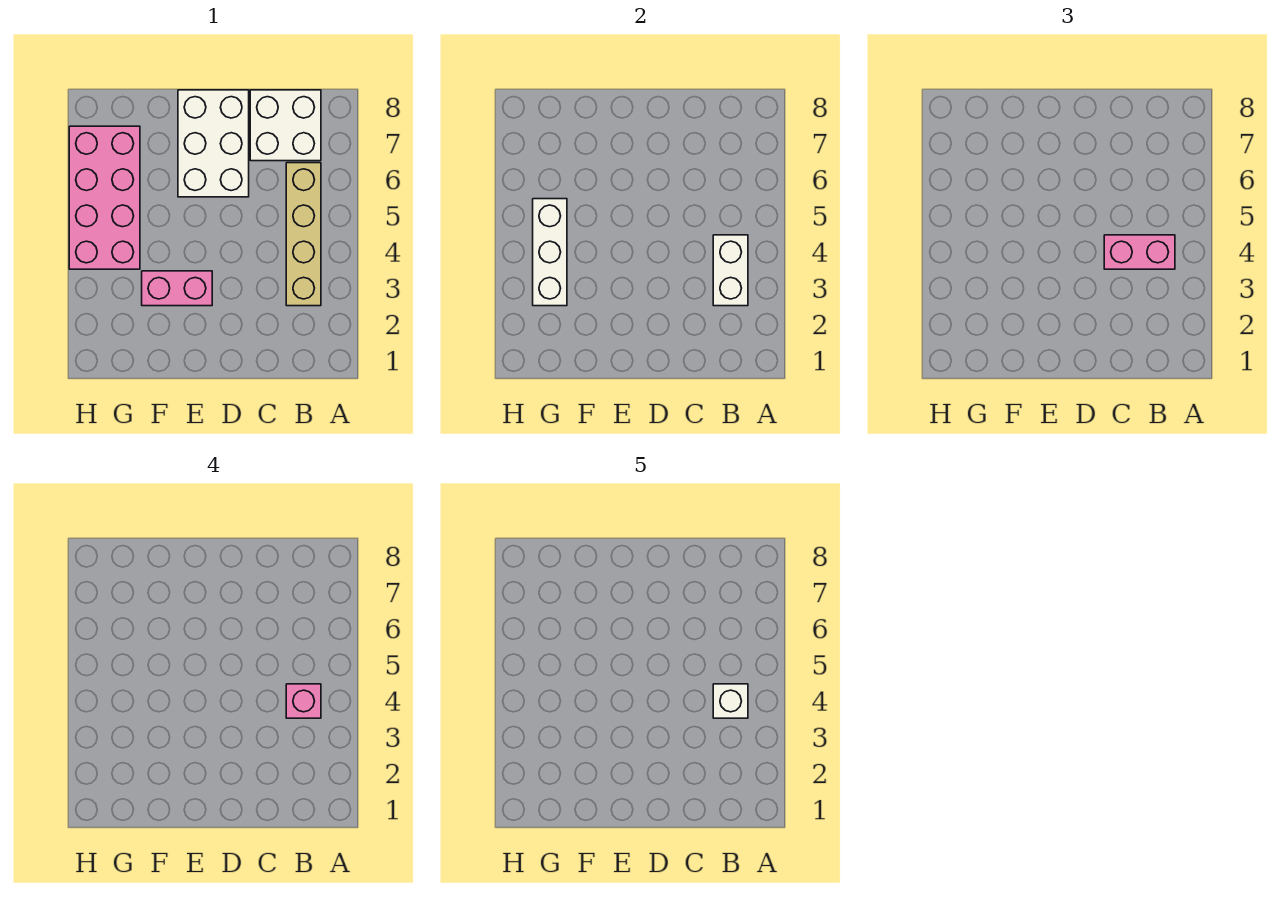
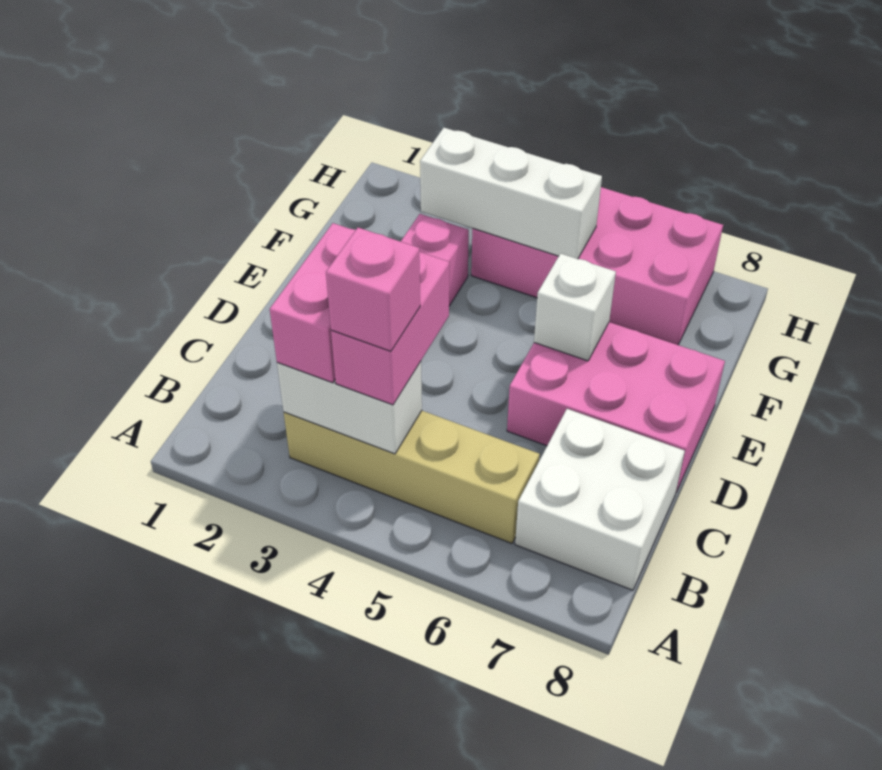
none -> pink 1x2 brick [270,223,356,383]
white 1x1 brick [713,684,748,718] -> white 1x1 brick moved to [534,253,616,361]
white 2x3 brick [178,90,249,197] -> pink 2x3 brick [507,322,725,492]

